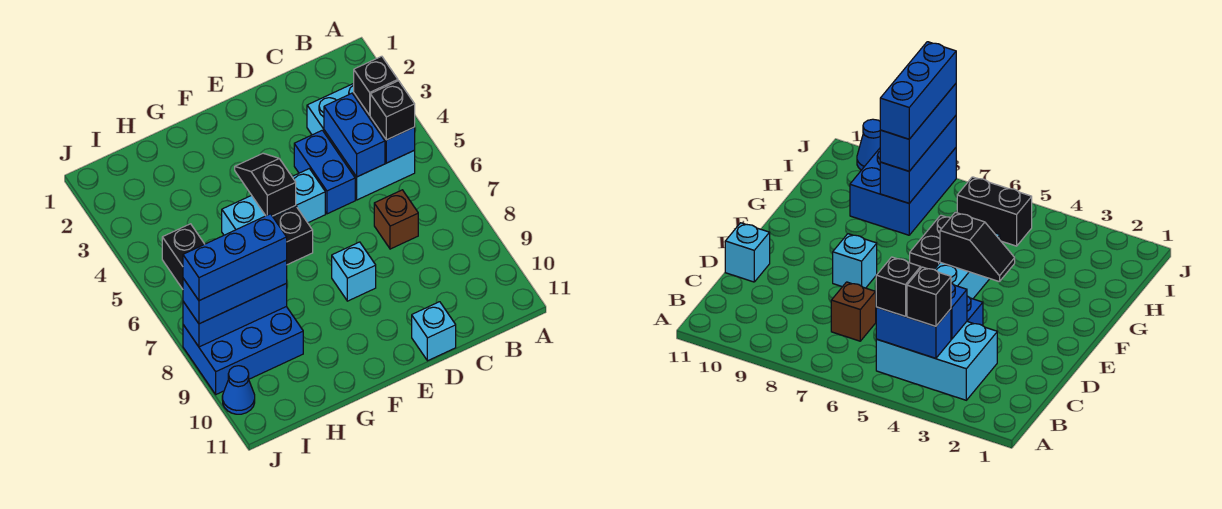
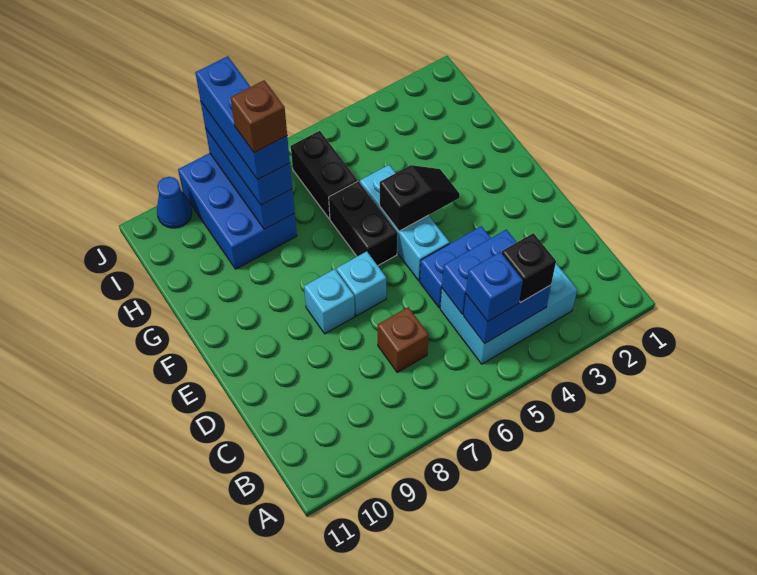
black 1x1 brick [370,81,415,140] -> blue 1x1 brick [466,252,523,321]
cyan 1x1 brick [412,302,456,361] -> cyan 1x1 brick moved to [336,251,386,316]
none -> brown 1x1 brick [231,80,287,153]
black 1x2 brick [162,224,204,289] -> black 1x2 brick turned to [291,131,357,219]

